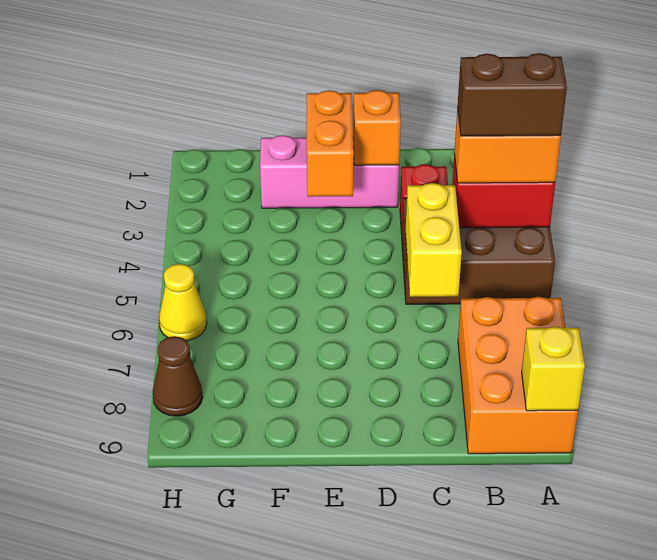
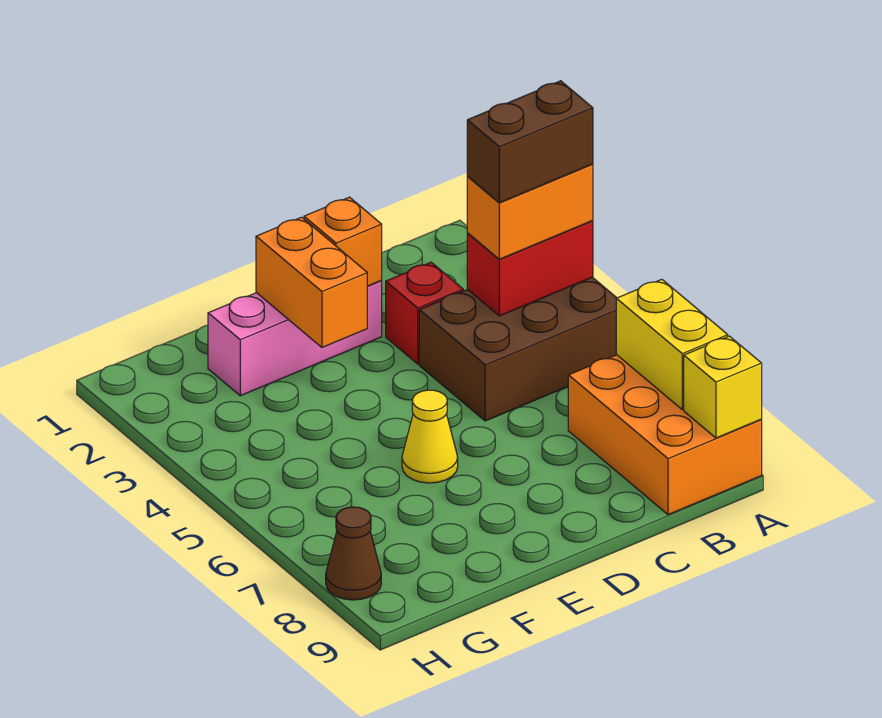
yellow 1x2 brick [406,183,462,297] -> yellow 1x2 brick moved to [616,279,728,410]
yellow 1x1 cone [159,264,207,341] -> yellow 1x1 cone moved to [402,390,458,483]

